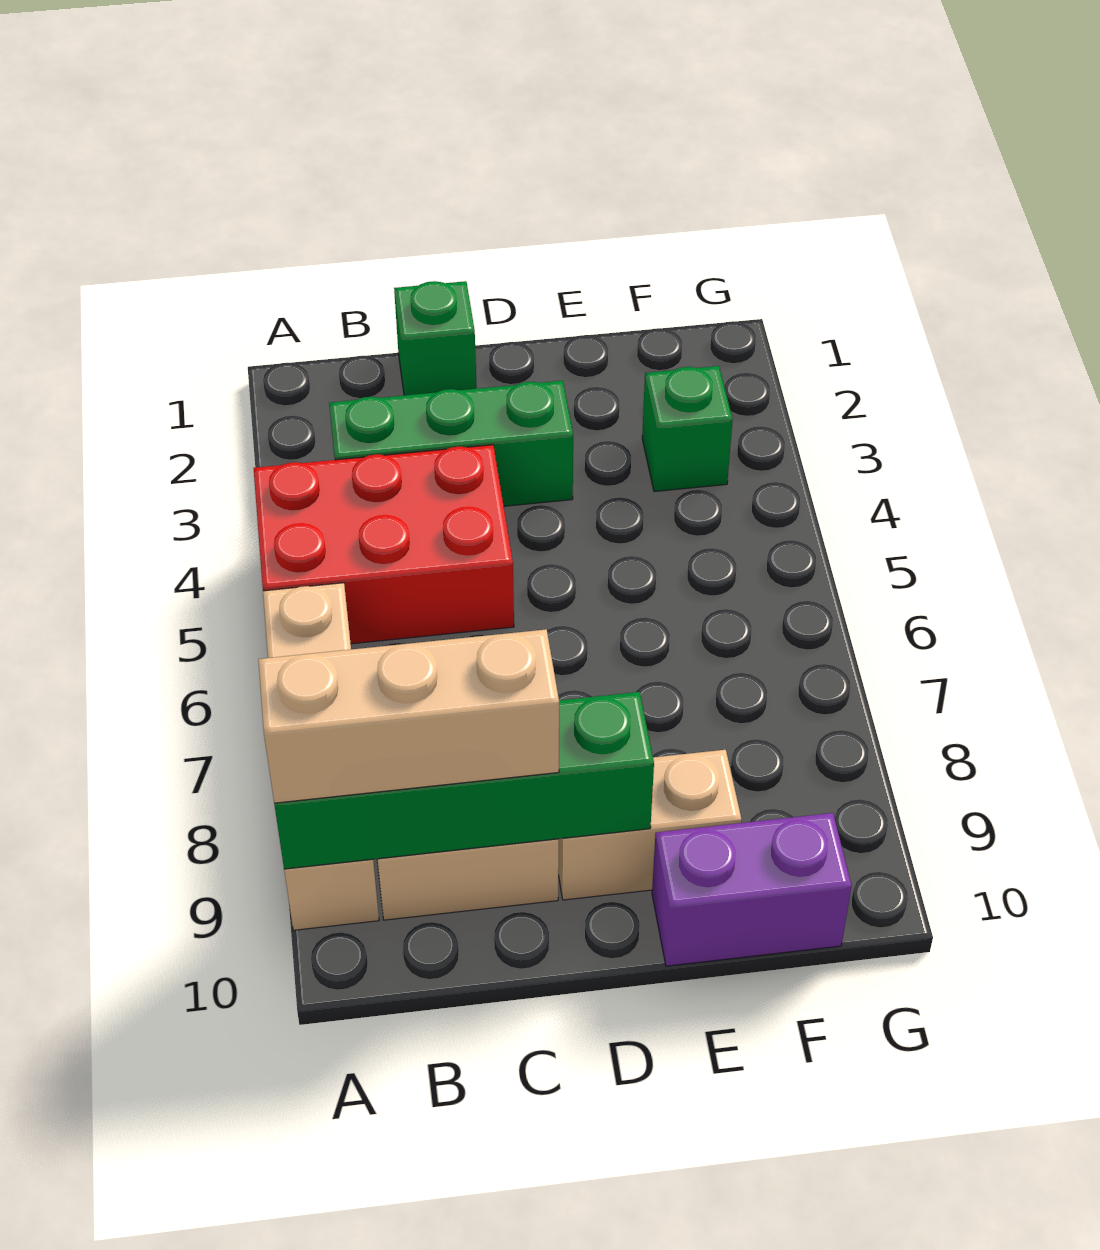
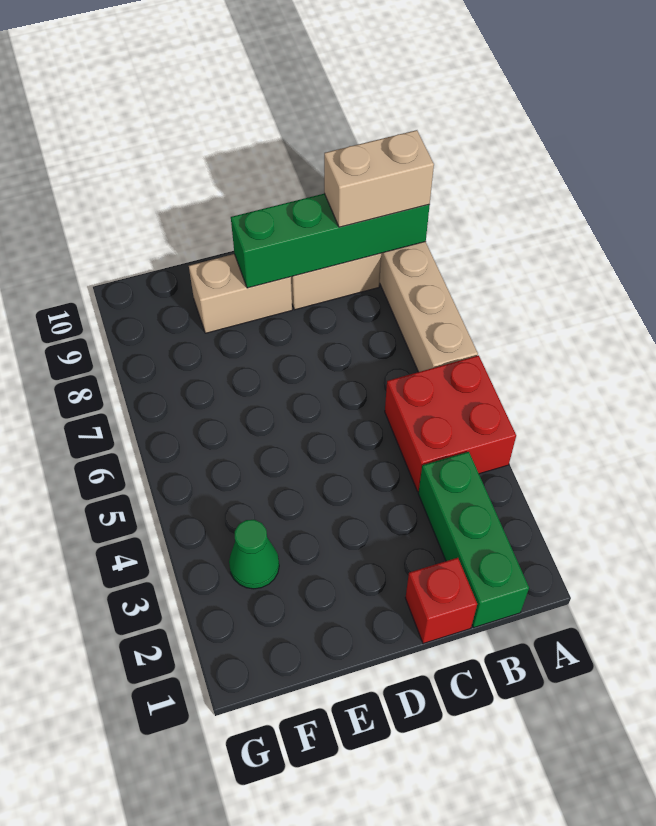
red 2x3 brick [254,445,514,644] -> red 2x2 brick [385,355,516,492]
tan 1x3 brick [258,629,559,803] -> tan 1x2 brick [324,130,434,227]
green 1x3 brick [329,381,573,506] -> green 1x3 brick turned to [418,452,529,628]
green 1x1 brick [394,281,477,395] -> red 1x1 brick [405,558,477,643]
purple 1x2 brick [652,813,852,966] -> none
green 1x1 brick [642,366,733,492] -> green 1x1 cone [229,520,279,589]

